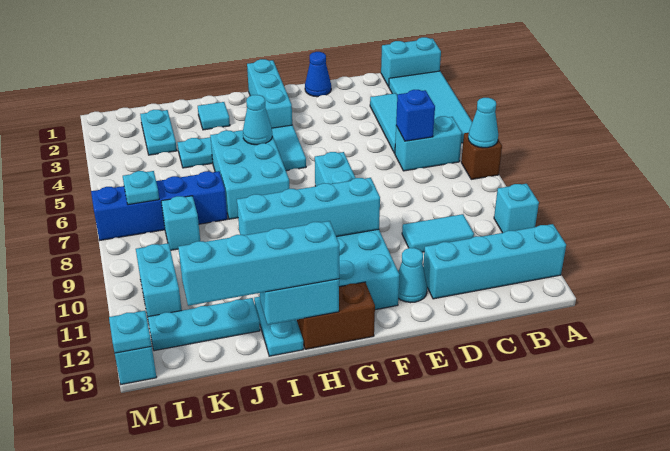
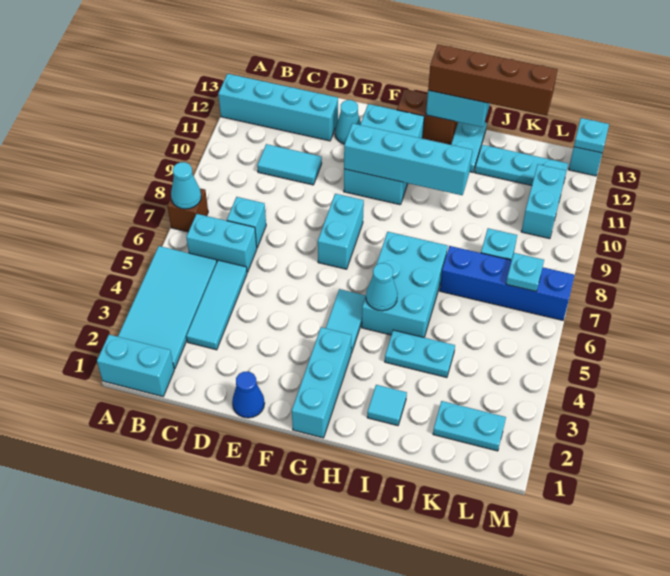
cyan 1x1 brick [494,184,539,233] -> cyan 1x1 brick moved to [227,197,266,247]
blue 1x1 brick [396,90,435,141] -> none
cyan 1x4 brick [178,221,339,306] -> brown 1x4 brick [428,44,558,116]
cyan 1x2 plate [140,110,177,155] -> cyan 1x2 plate turned to [433,401,506,451]

